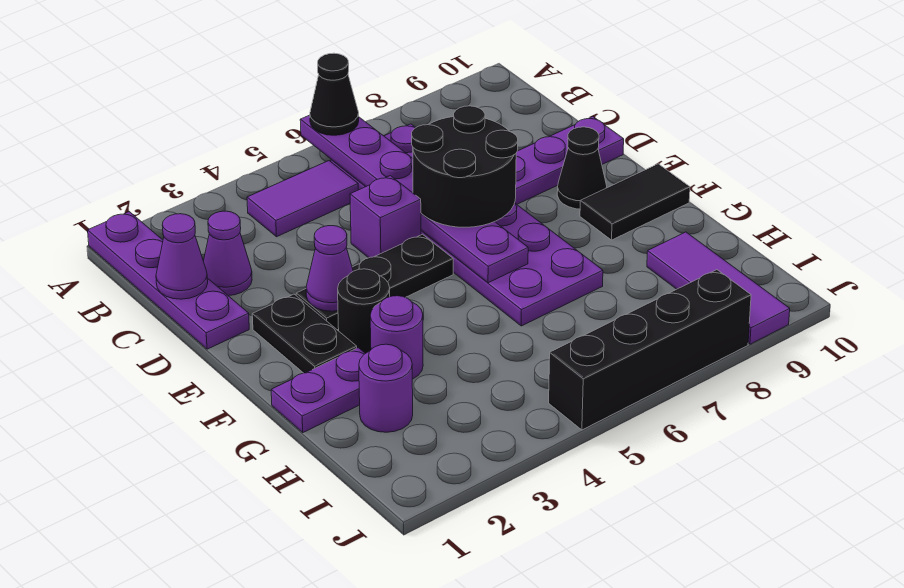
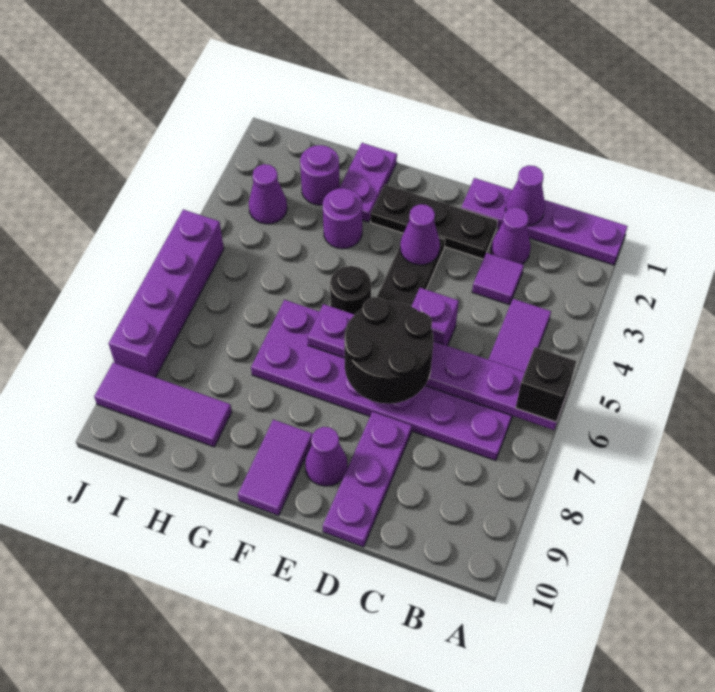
black 1x1 cone [310,53,359,135] -> black 1x1 brick [516,347,576,422]
none -> purple 1x1 tile [472,253,524,305]
black 1x2 plate [252,294,357,373] -> black 1x3 plate [371,185,497,259]
black 1x1 cone [557,127,607,209] -> purple 1x1 cone [305,427,348,486]
black 1x1 round brick [338,269,390,354] -> black 1x1 round brick moved to [330,266,371,315]
black 1x2 tile [580,164,690,240] -> purple 1x2 tile [238,420,312,516]
none -> purple 1x1 cone [249,164,287,224]
black 1x4 brick [549,270,751,430] -> purple 1x4 brick [109,209,224,378]

